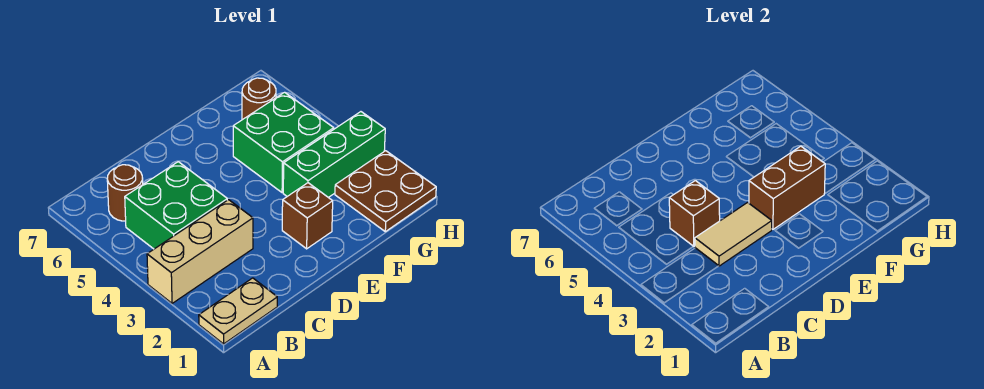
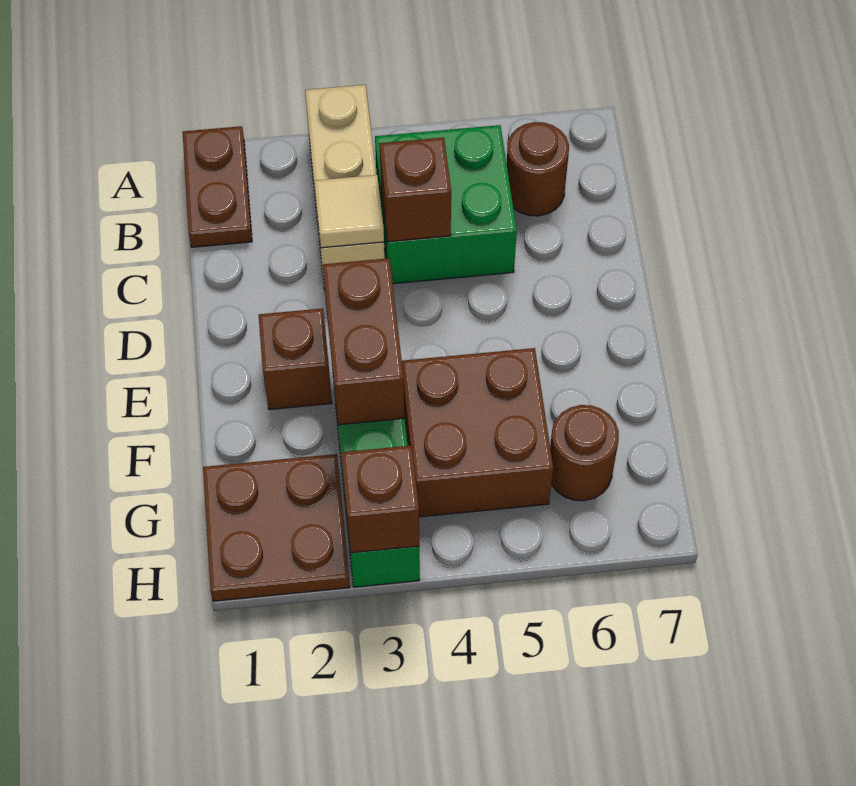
tan 1x2 plate [199,278,277,344] -> brown 1x2 plate [183,126,252,247]
tan 1x2 tile [695,203,772,266] -> tan 1x1 tile [314,175,384,248]
green 2x2 brick [233,92,334,193] -> brown 2x2 brick [402,348,553,517]
none -> brown 1x1 brick [341,446,419,553]

